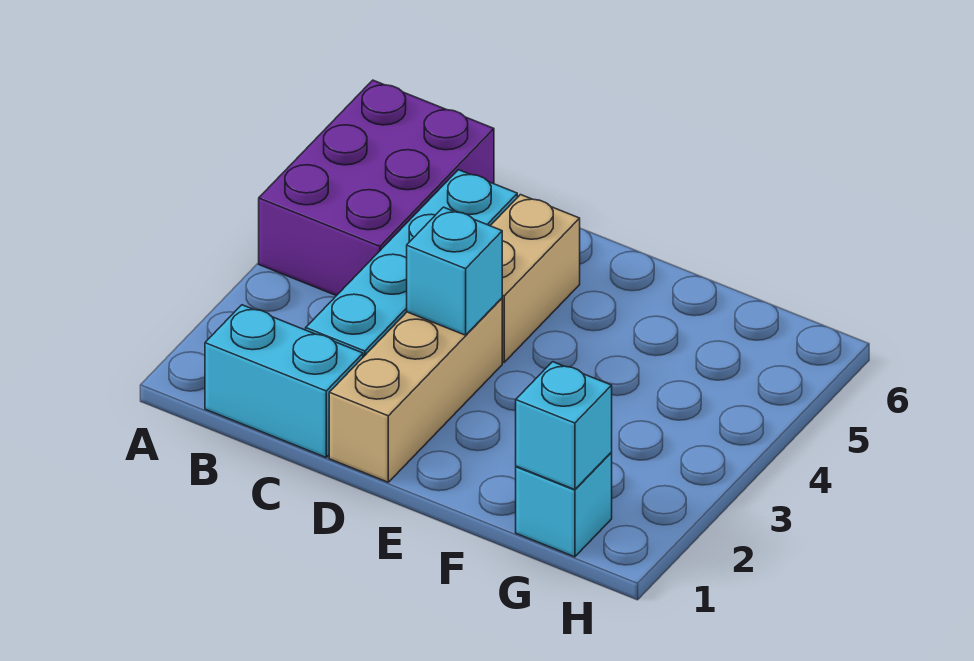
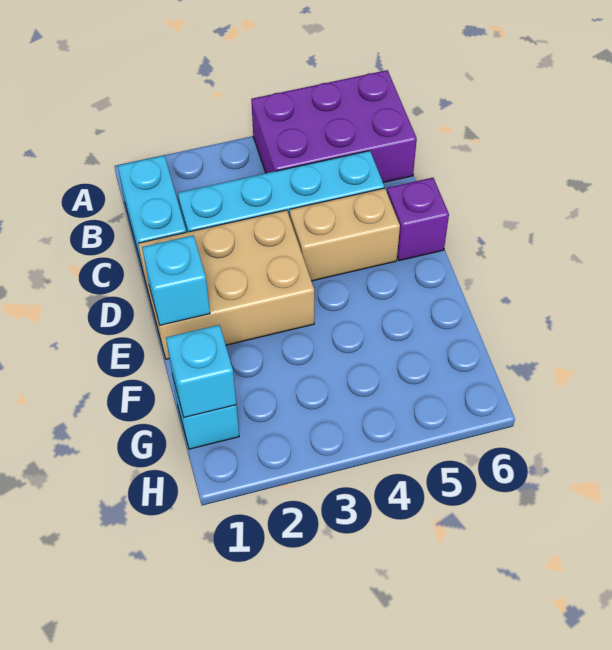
tan 1x3 brick [329,298,502,482] -> tan 2x3 brick [138,210,314,359]
cyan 1x1 brick [407,207,502,335] -> cyan 1x1 brick moved to [142,235,210,325]
none -> purple 1x1 brick [387,178,449,261]

